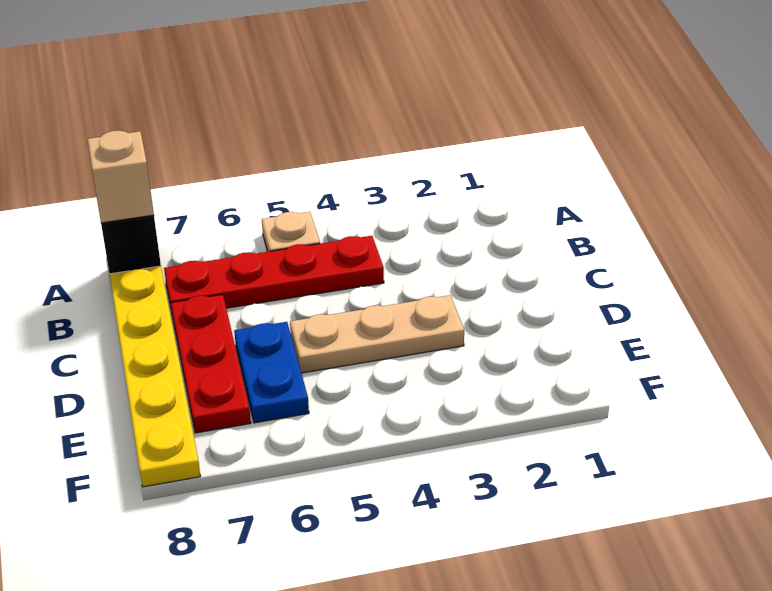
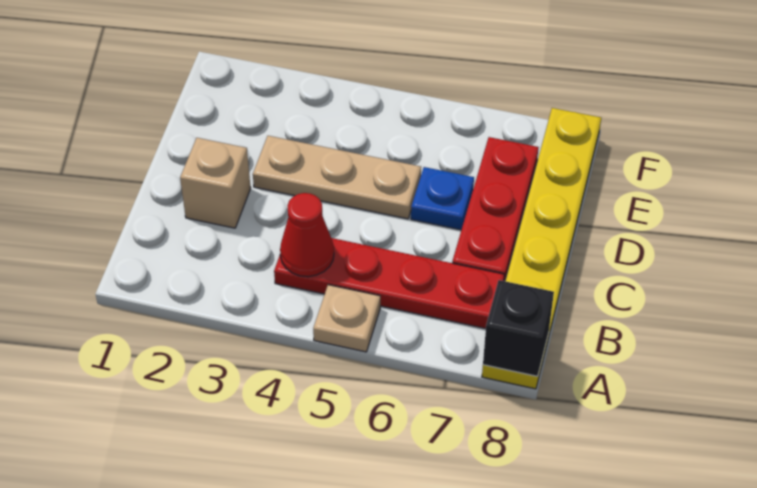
tan 1x1 brick [87,131,154,223] -> tan 1x1 brick moved to [180,138,251,228]
none -> red 1x1 cone [280,193,334,277]
blue 1x2 plate [234,322,309,423] -> blue 1x1 plate [411,167,474,230]

